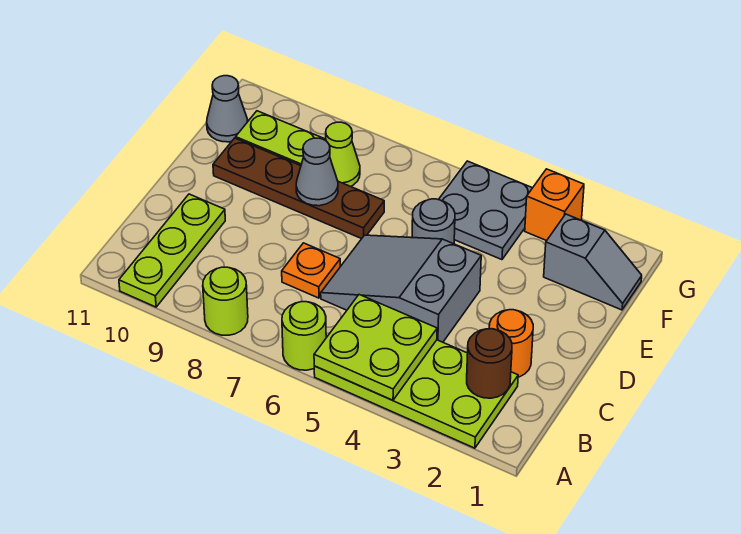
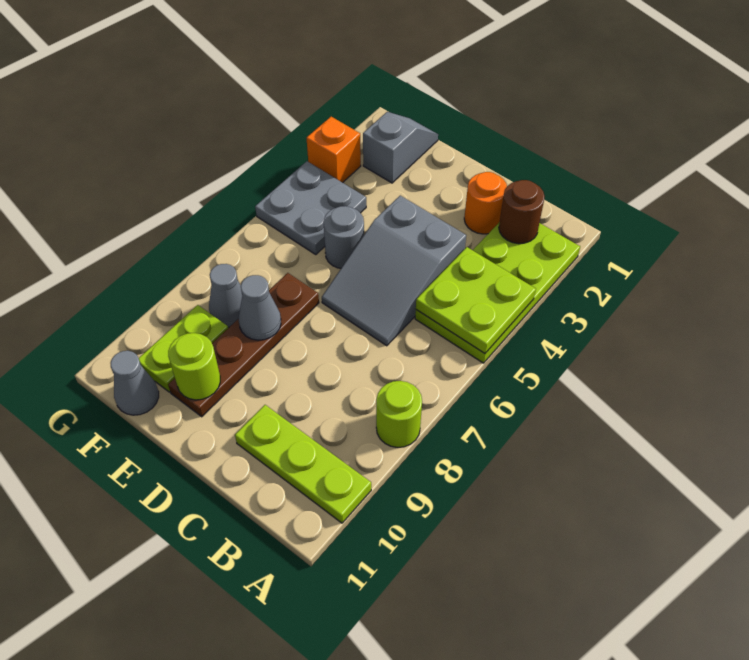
lime 1x1 round brick [282,302,326,370] -> lime 1x1 round brick moved to [168,333,220,400]
orange 1x1 plate [282,243,340,298] -> none
lime 1x1 cone [326,122,360,187] -> grey 1x1 cone [209,264,242,327]

